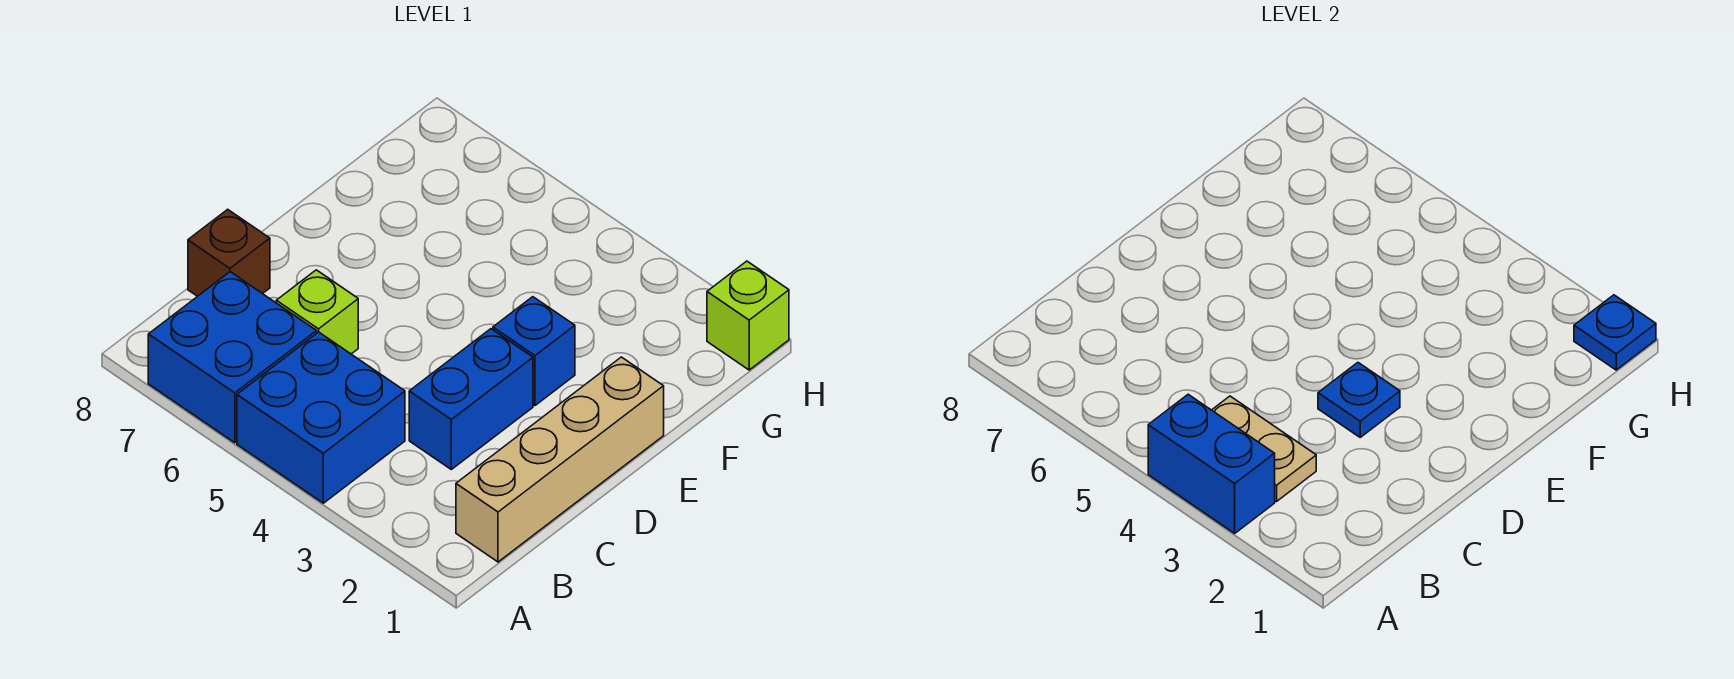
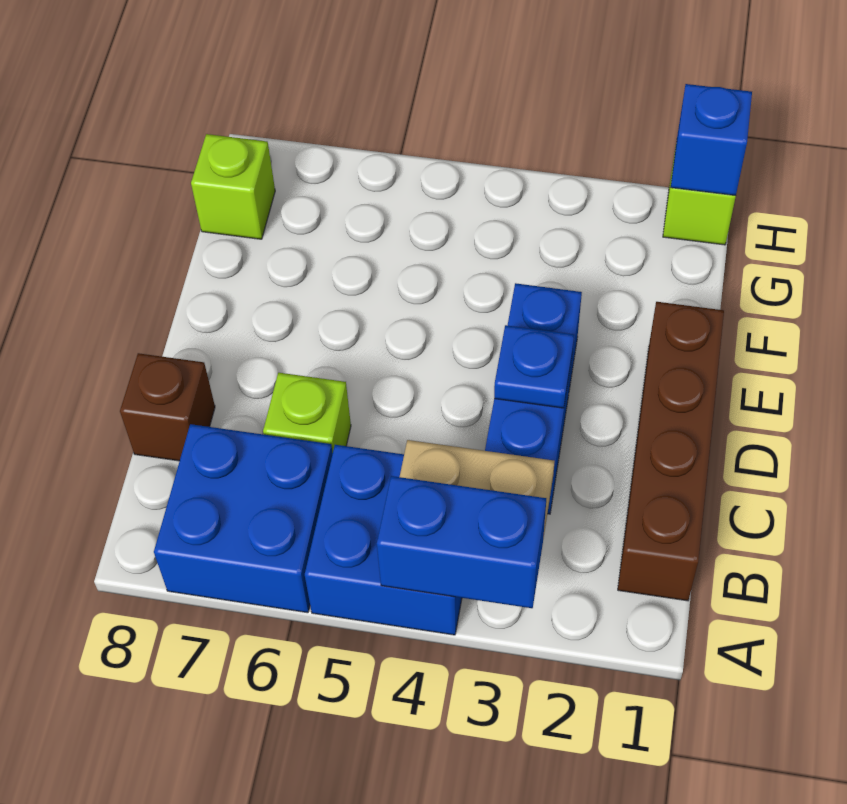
tan 1x4 brick [456,357,664,562] -> brown 1x4 brick [618,302,724,601]
none -> lime 1x1 brick [191,134,275,239]
blue 1x1 plate [1574,295,1656,370] -> blue 1x1 brick [671,84,752,196]

